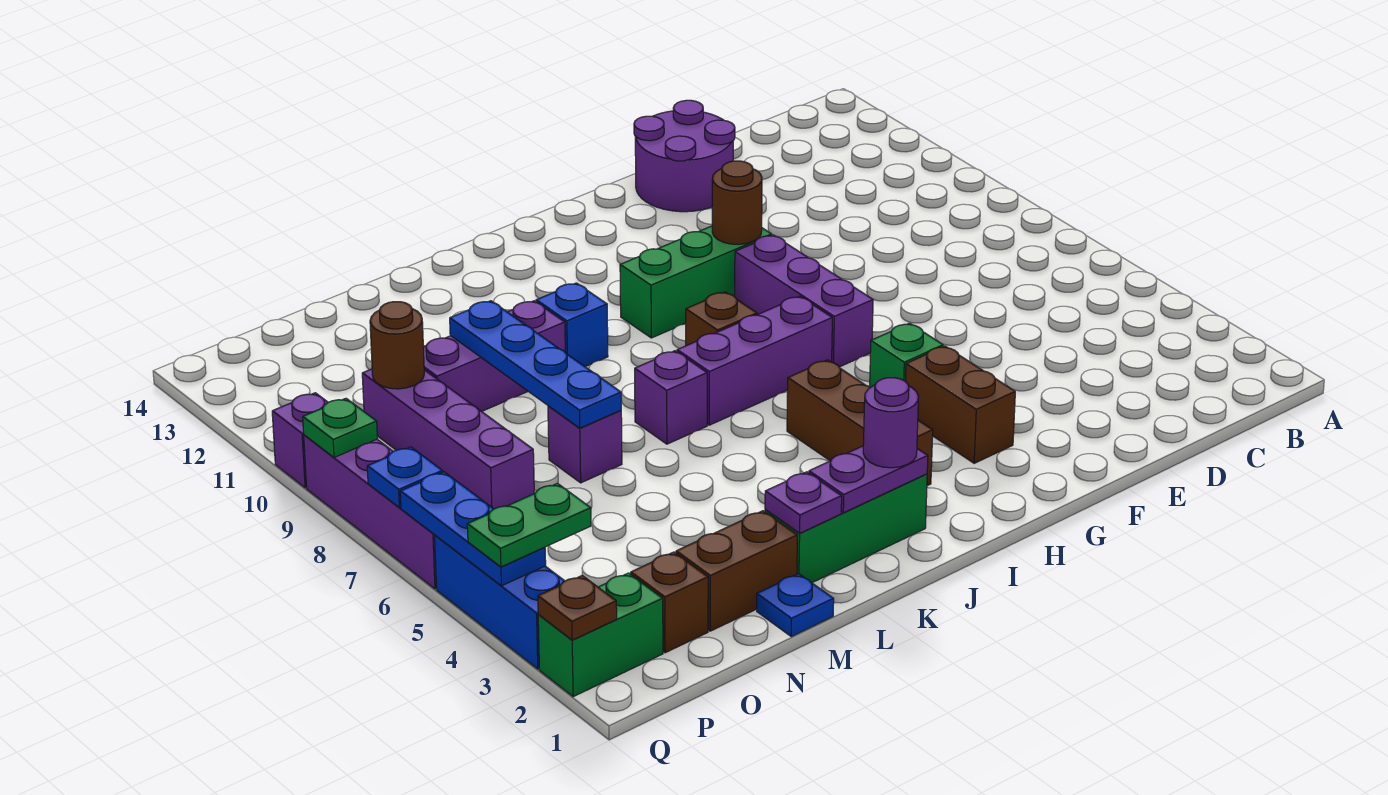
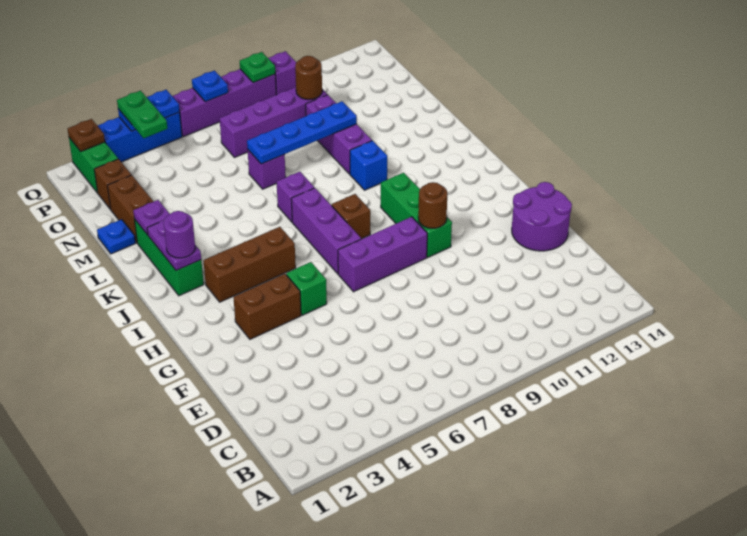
blue 1x3 plate [400,472,546,586] -> blue 1x2 plate [118,90,180,131]

